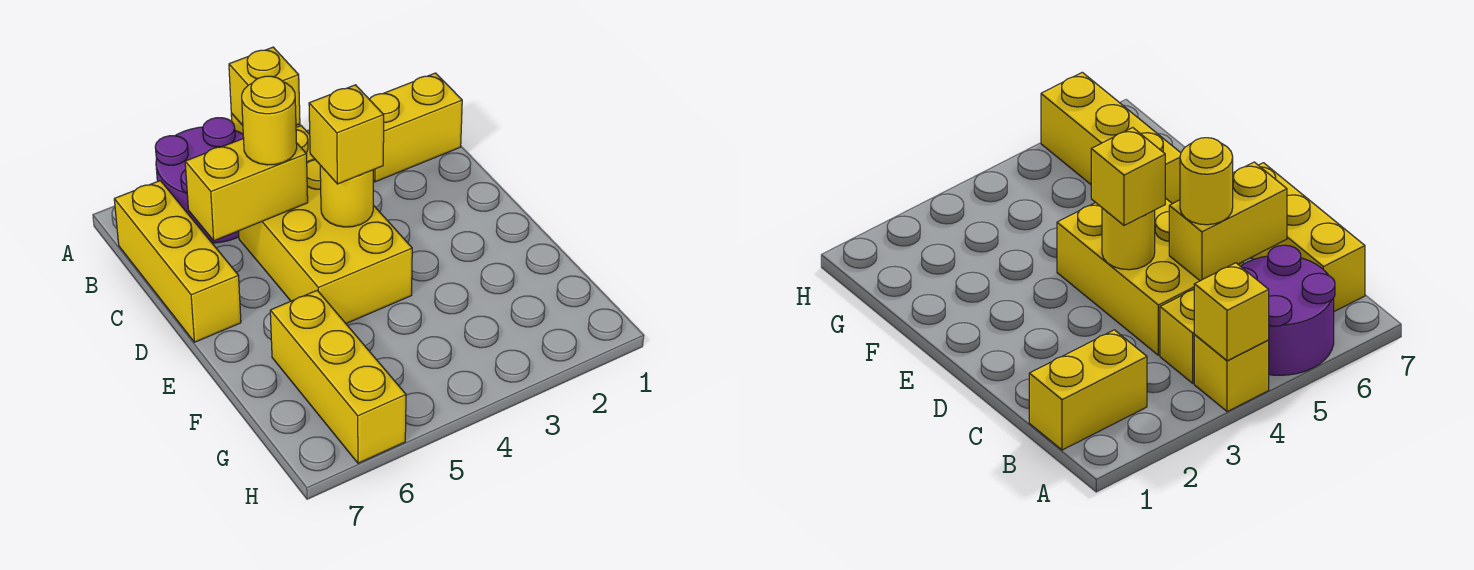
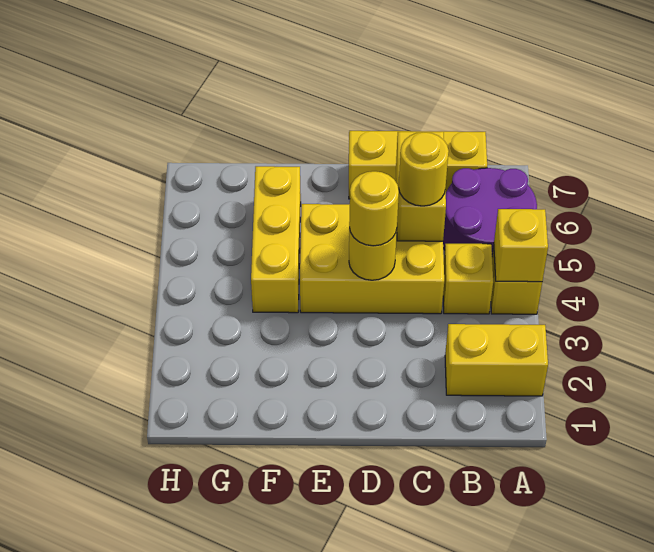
yellow 1x2 brick [369,73,462,182] -> yellow 1x2 brick turned to [445,324,548,396]
yellow 1x1 brick [309,85,384,184] -> yellow 1x1 round brick [349,171,399,246]
yellow 1x3 brick [270,290,406,463] -> yellow 1x3 brick turned to [251,166,301,313]

